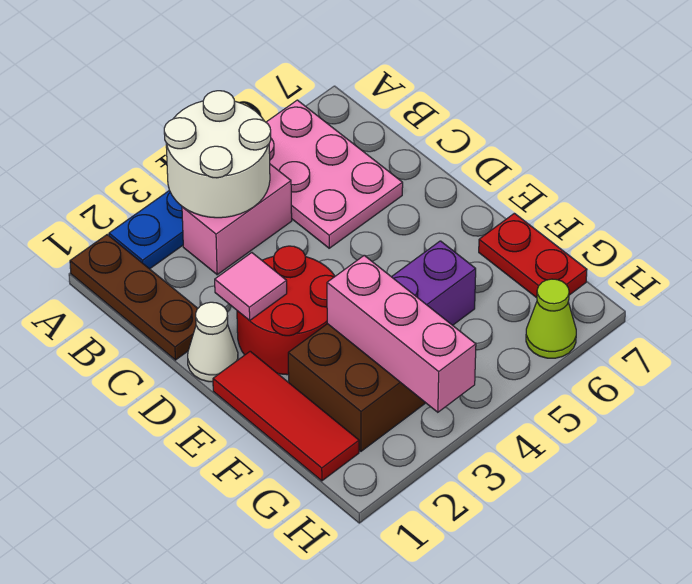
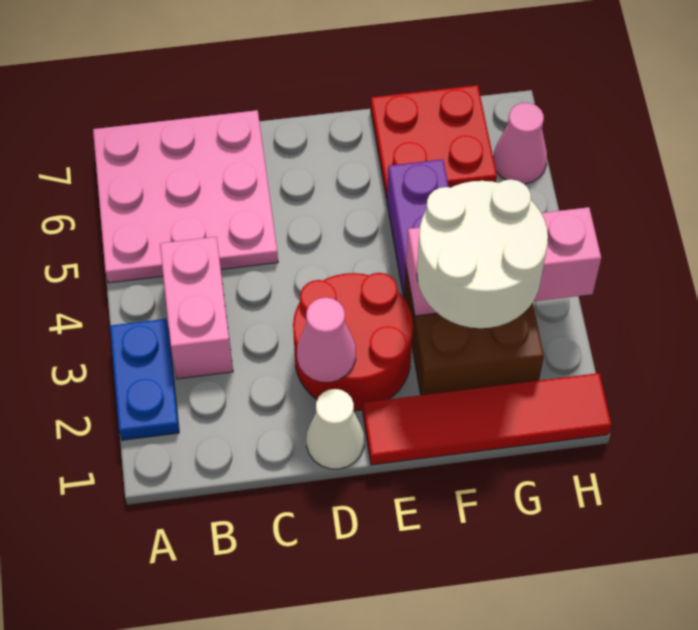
brown 1x3 plate [70,235,198,360] -> none
white 2x2 round brick [164,91,271,218] -> white 2x2 round brick moved to [417,179,548,328]
pink 2x3 plate [266,100,403,248] -> pink 3x3 plate [93,110,278,283]
pink 1x1 tile [215,253,287,321] -> pink 1x1 cone [297,297,356,382]
red 1x3 tile [213,351,359,481] -> red 1x4 tile [363,373,611,465]
red 1x2 plate [479,213,587,298] -> red 2x2 plate [371,85,497,199]
lime 1x1 cone [526,279,576,358] -> pink 1x1 cone [493,103,547,184]

